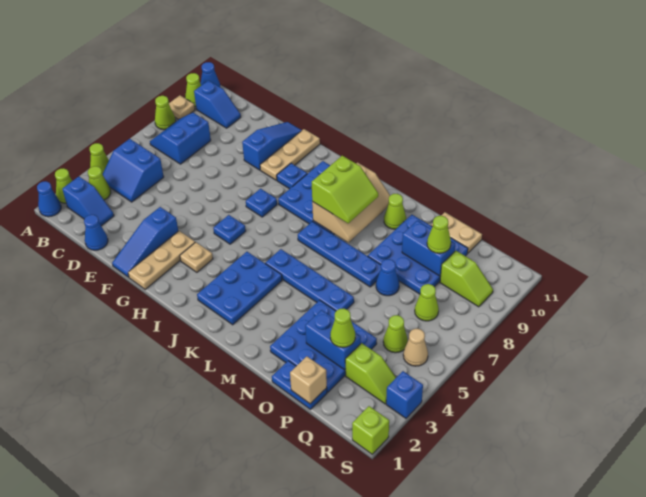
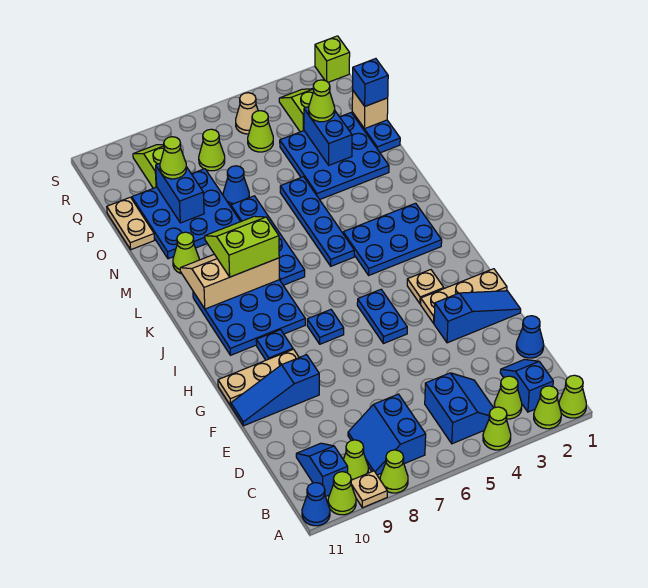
blue 1x1 cone [37,181,61,217] -> lime 1x1 cone [559,375,586,418]
blue 2x2 slope [150,113,211,164] -> blue 2x2 slope turned to [348,394,426,475]
none -> lime 1x1 cone [343,440,368,480]
blue 1x1 plate [213,215,246,244] -> blue 1x2 plate [357,290,407,344]
blue 1x1 brick [386,371,423,418] -> blue 1x1 brick moved to [353,59,388,106]

